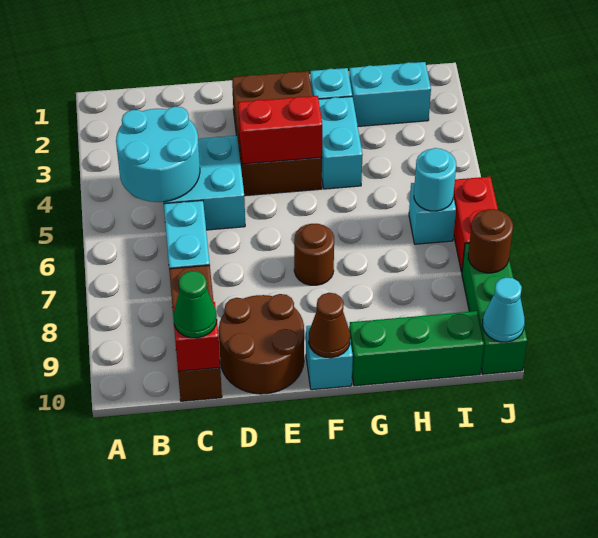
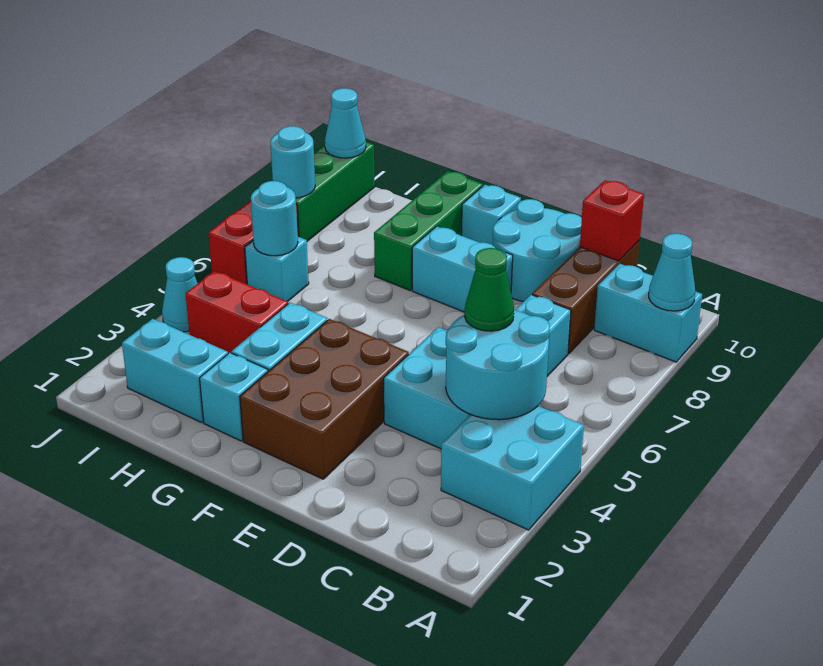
none -> cyan 2x2 brick [441,406,584,530]
none -> cyan 1x2 brick [594,264,702,362]
none -> cyan 1x1 cone [649,233,695,311]
green 1x1 cone [173,271,217,338] -> green 1x1 cone moved to [465,248,514,331]
brown 2x2 round brick [219,294,304,394] -> cyan 2x2 round brick [493,199,582,302]
red 1x2 brick [238,96,322,164] -> red 1x2 brick moved to [186,271,288,354]
none -> cyan 1x2 brick [412,226,513,312]
brown 1x1 round brick [294,224,334,285] -> none
brown 1x1 cone [309,293,350,358] -> none
green 1x3 brick [349,311,484,386] -> green 1x3 brick turned to [374,171,483,290]
none -> cyan 1x1 cone [162,257,198,332]
brown 1x1 round brick [468,209,513,273] -> cyan 1x1 round brick [270,126,315,198]

